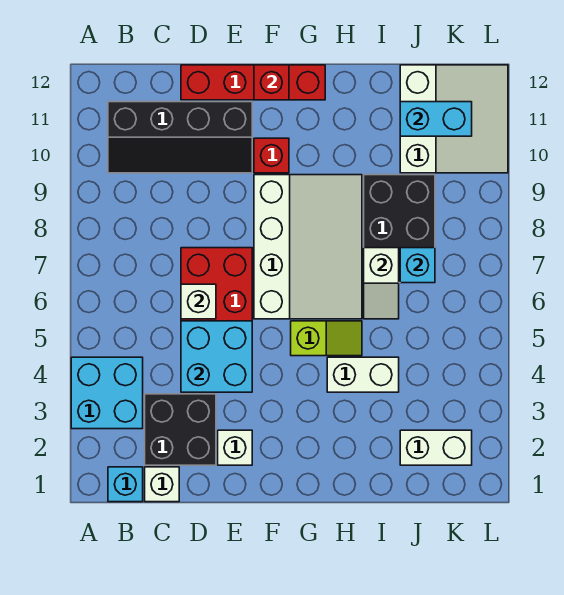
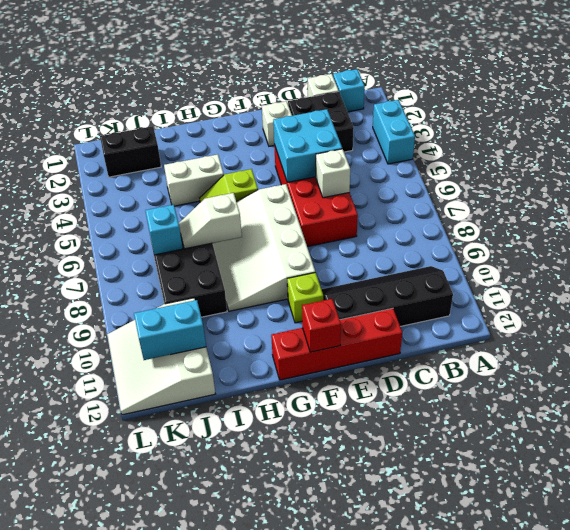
cyan 2x2 brick [71,357,143,429] -> cyan 1x2 brick [373,100,415,164]
red 1x1 brick [254,138,289,173] -> lime 1x1 brick [287,273,323,323]
white 1x2 slope [364,248,399,319] -> white 1x2 slope turned to [179,193,242,249]
white 1x2 brick [400,430,472,465] -> black 1x2 brick [100,126,161,177]

